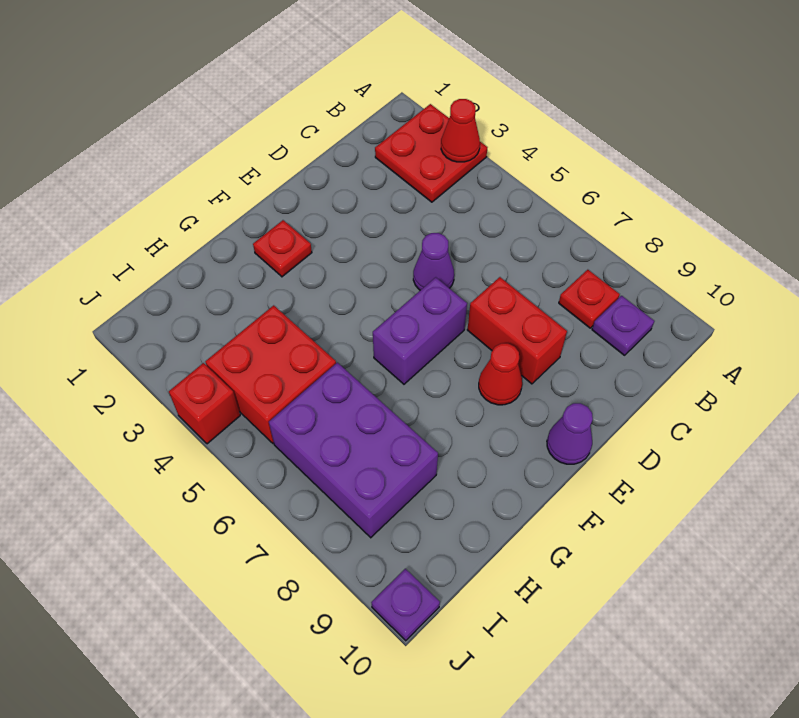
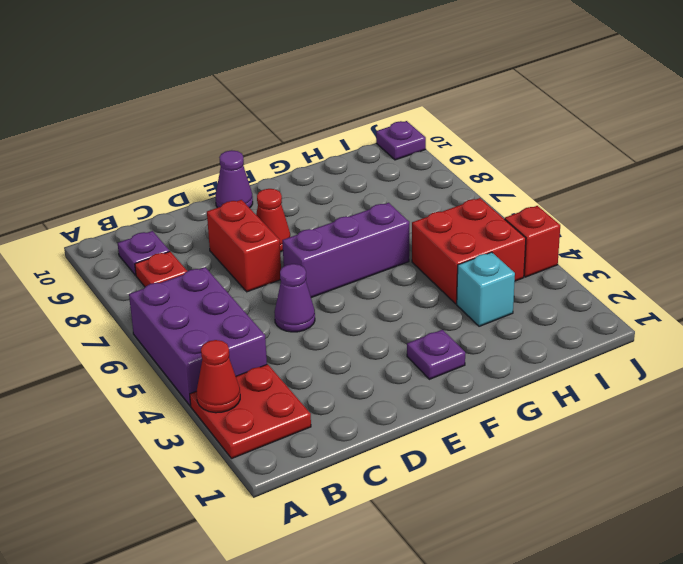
purple 1x2 brick [373,277,467,384] -> purple 1x3 brick [282,203,409,298]
red 1x1 plate [253,220,312,277] -> purple 1x1 plate [407,330,465,379]
none -> cyan 1x1 brick [457,252,515,326]
purple 2x3 brick [269,362,438,538] -> purple 2x3 brick moved to [129,267,267,406]

